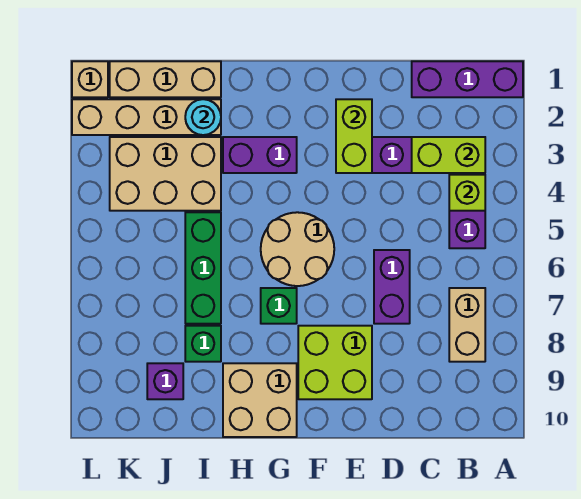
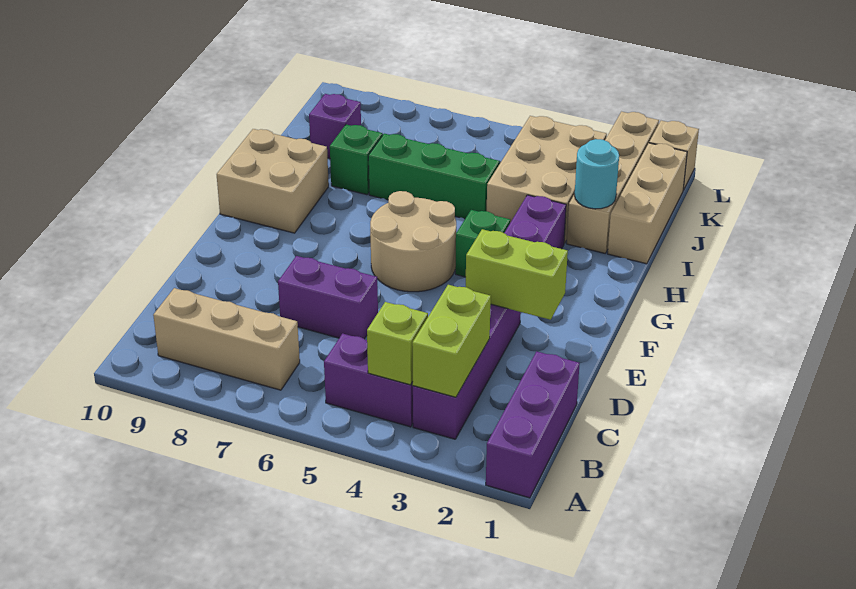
tan 1x2 brick [449,288,485,362] -> tan 1x3 brick [153,288,300,390]
lime 2x2 brick [298,326,372,399] -> none
green 1x1 brick [261,288,297,324] -> green 1x1 brick moved to [455,210,510,277]

